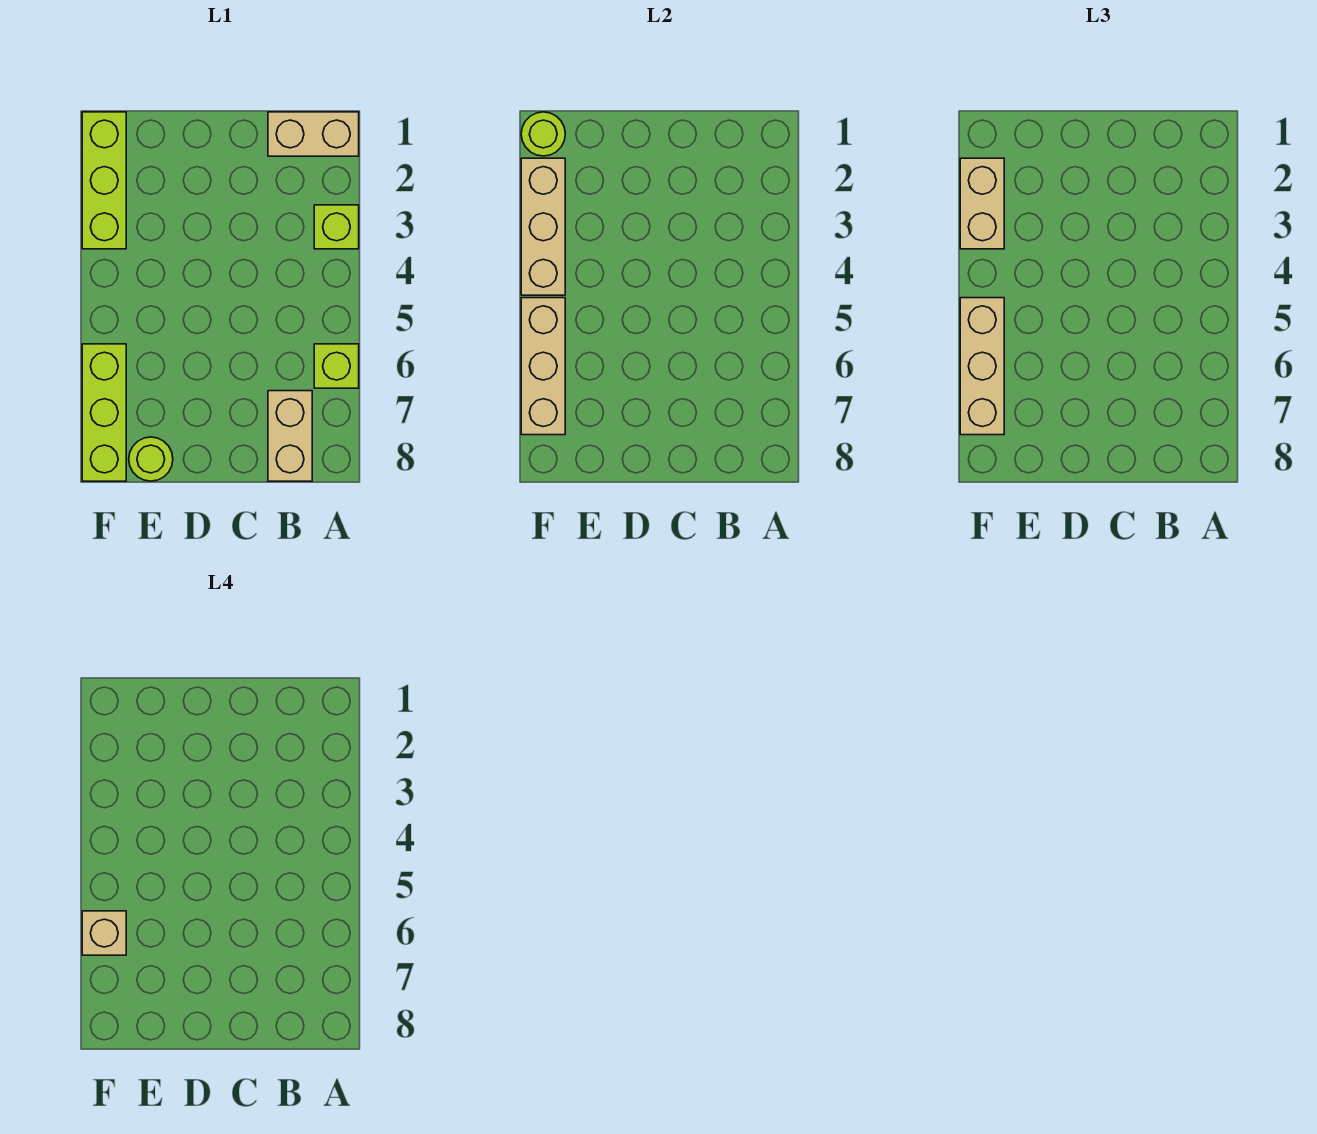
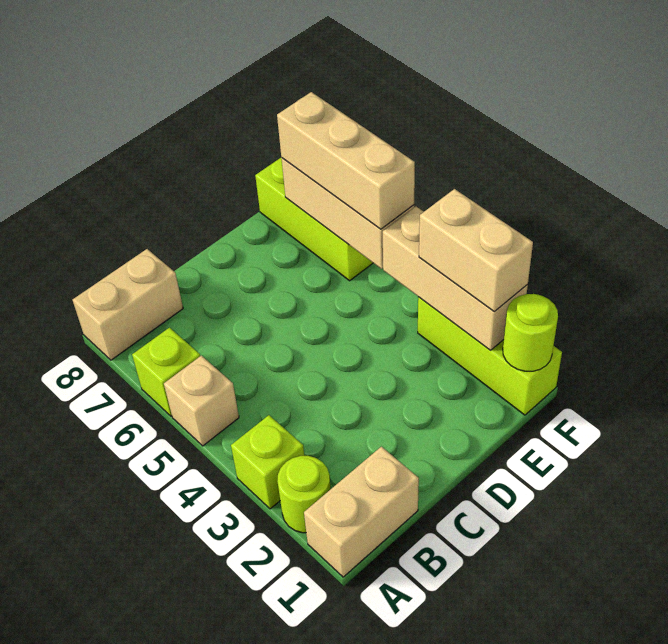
tan 1x2 brick [268,391,312,481] -> tan 1x2 brick turned to [73,249,183,360]
lime 1x1 round brick [129,437,173,481] -> lime 1x1 round brick moved to [277,456,331,533]
tan 1x1 brick [82,911,126,955] -> tan 1x1 brick moved to [164,356,239,446]

